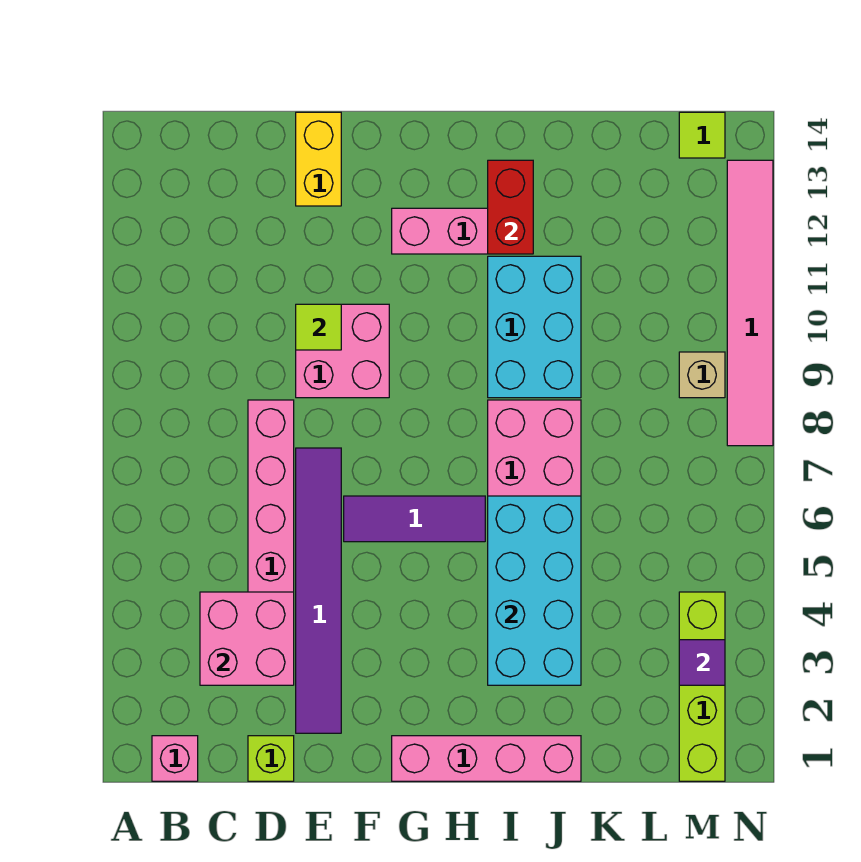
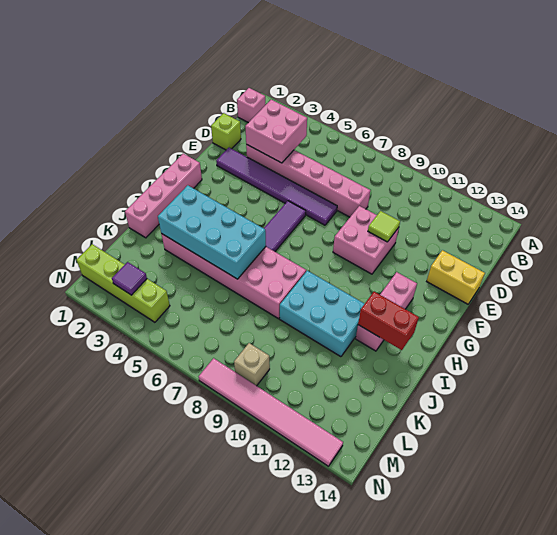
lime 1x1 tile [679,112,725,158] -> none

